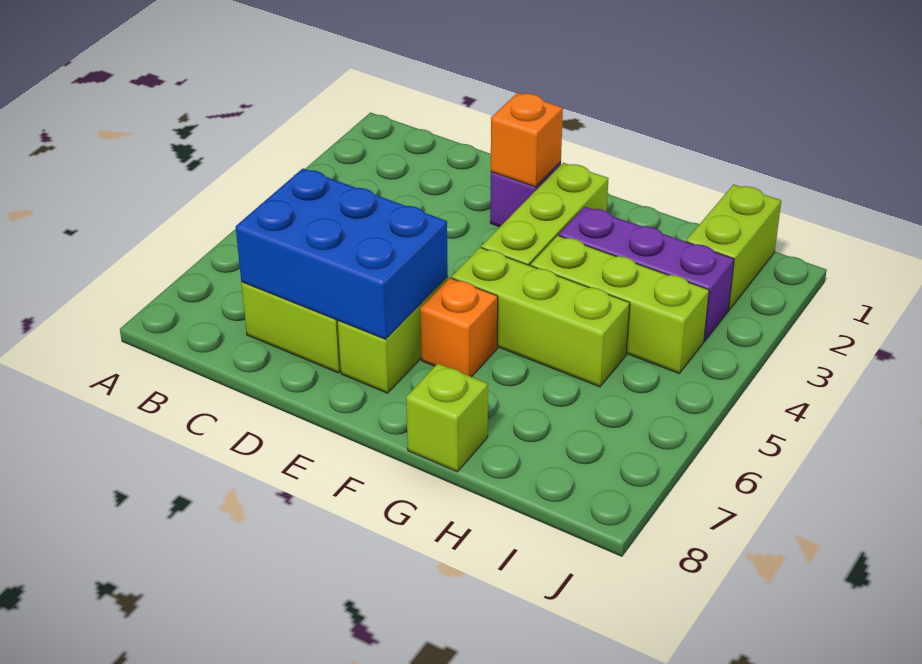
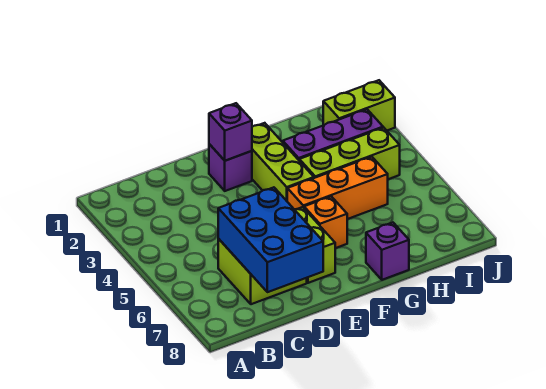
blue 2x3 brick [236,169,448,339] -> blue 2x3 brick turned to [218,187,323,292]
orange 1x1 brick [491,93,563,187] -> purple 1x1 brick [209,103,252,161]
lime 1x3 brick [451,247,630,387] -> orange 1x3 brick [287,157,388,219]
lime 1x1 brick [406,364,488,472] -> purple 1x1 brick [366,223,409,280]
lime 1x2 brick [686,184,781,310] -> lime 1x2 brick turned to [323,80,395,130]

